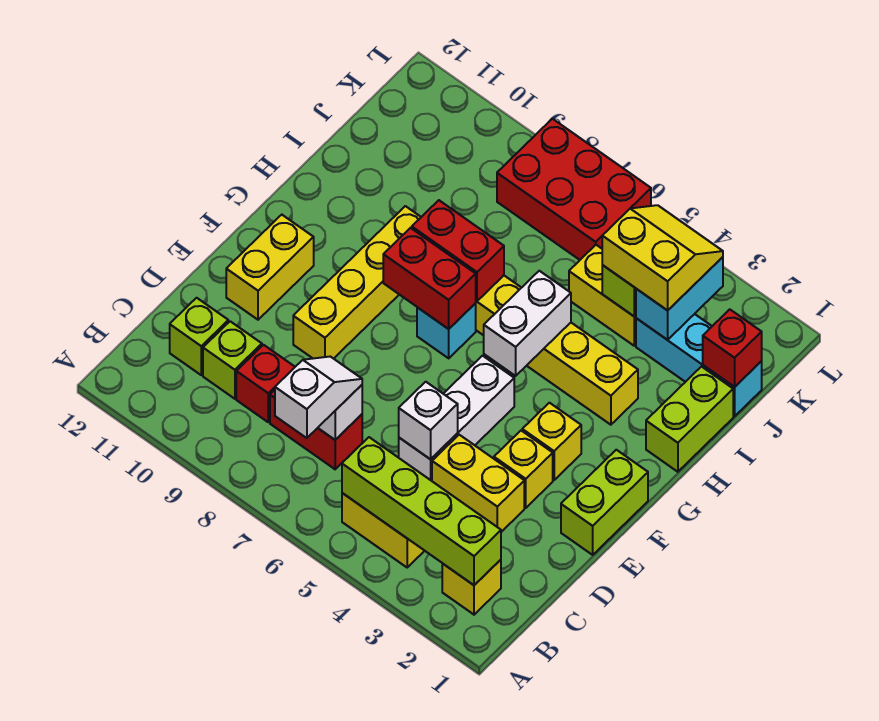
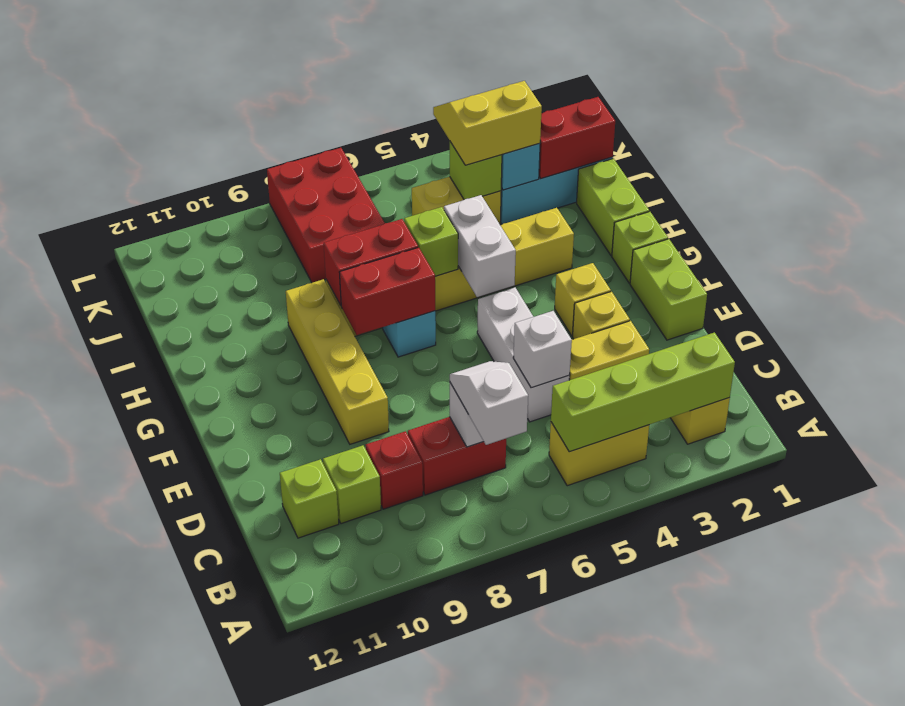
yellow 1x2 brick [226,215,314,320] -> none
none -> lime 1x1 brick [612,212,668,283]
none -> lime 1x1 brick [404,207,458,276]
red 1x1 brick [703,309,762,387] -> red 1x2 brick [539,97,615,179]
red 2x3 brick [497,119,651,260] -> red 2x3 brick turned to [267,148,385,283]

